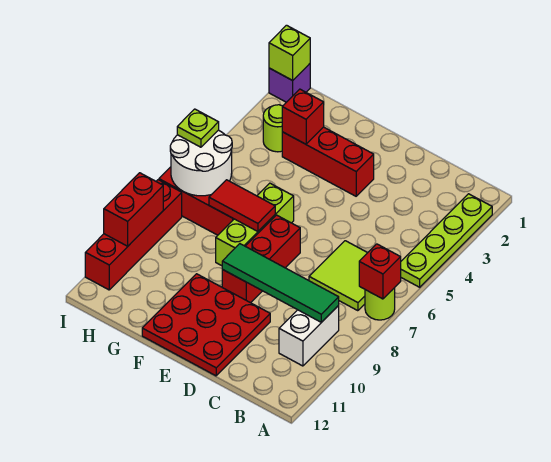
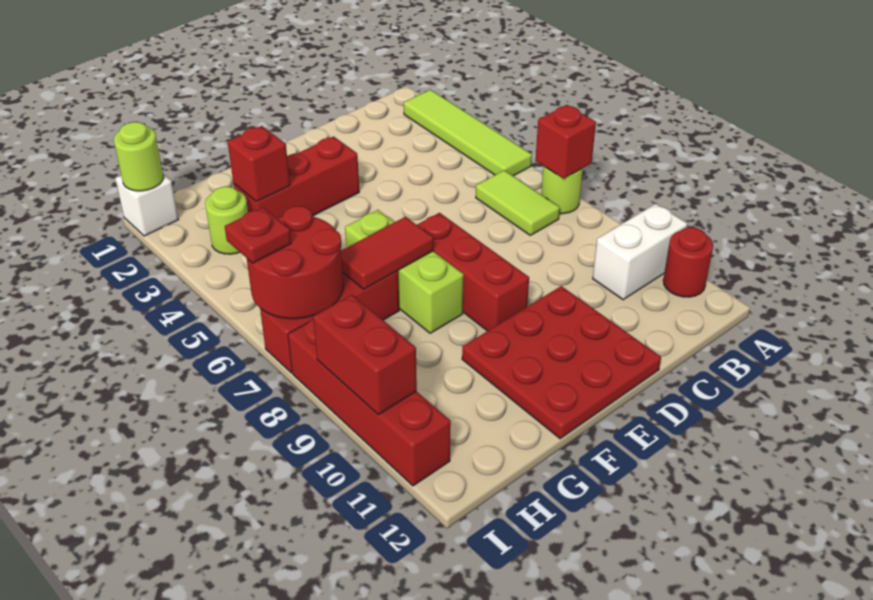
lime 1x4 plate [401,194,492,287] -> lime 1x4 tile [404,90,532,176]
none -> red 1x1 round brick [663,227,713,297]
lime 2x2 tile [309,241,367,311] -> lime 1x2 tile [476,170,560,235]
white 1x2 brick [279,306,339,366] -> white 1x2 brick turned to [593,204,687,300]
green 1x4 tile [222,244,339,322] -> none
white 2x2 round brick [170,130,232,196] -> red 2x2 round brick [247,206,343,319]
purple 1x1 brick [269,64,310,102] -> white 1x1 brick [115,174,178,236]
lime 1x1 brick [269,25,310,80] -> lime 1x1 round brick [114,122,163,191]
lime 1x1 plate [177,109,219,147] -> red 1x1 plate [225,207,291,263]

